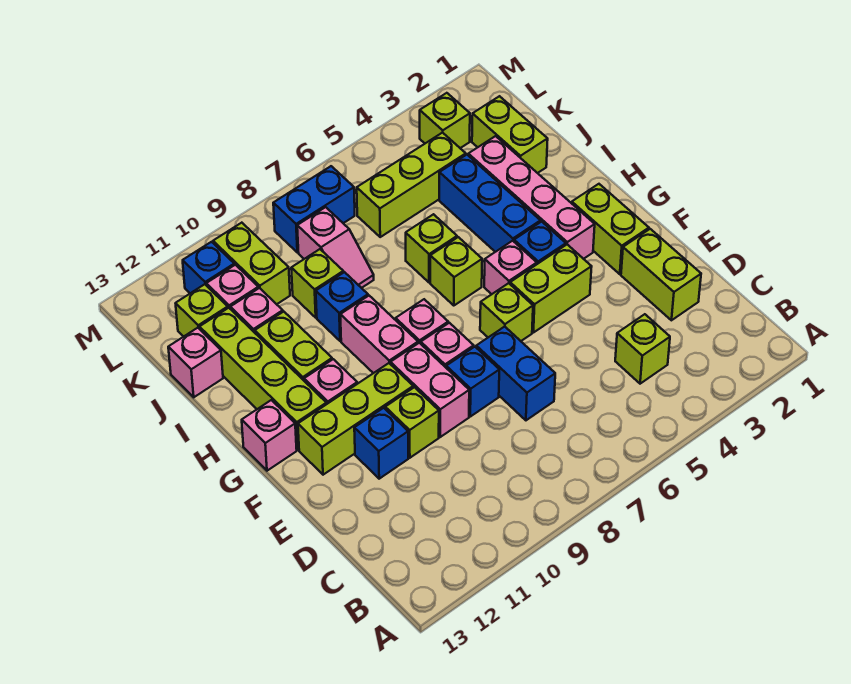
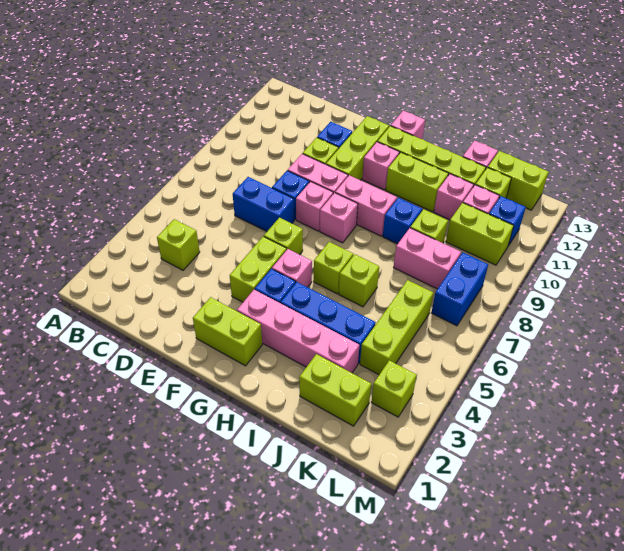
lime 1x2 brick [621,229,701,320] -> lime 1x2 brick moved to [488,151,548,210]
pink 1x2 slope [297,207,374,288] -> pink 1x2 brick [394,228,461,289]

